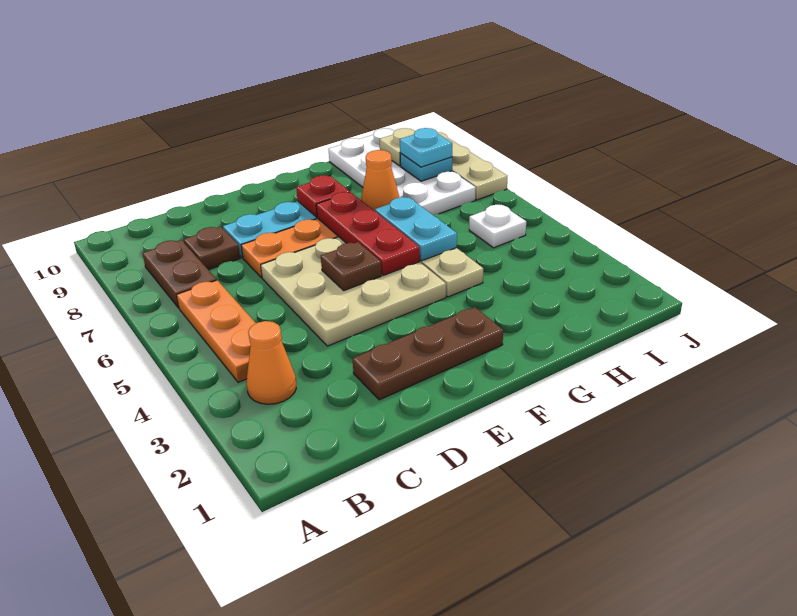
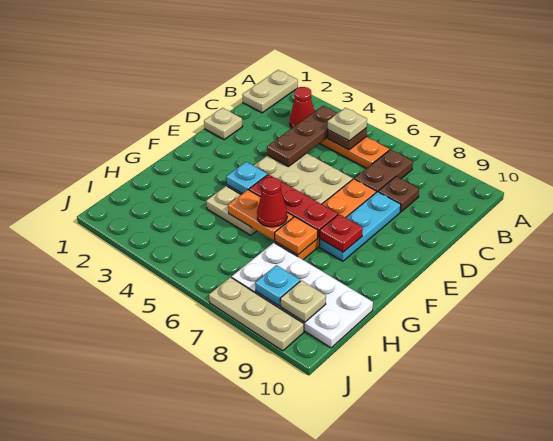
none -> tan 1x2 plate [242,70,298,113]
orange 1x1 cone [246,321,296,404] -> red 1x1 cone [290,87,315,128]
none -> tan 1x1 plate [328,108,367,141]
brown 1x2 plate [142,240,216,308] -> brown 1x2 plate turned to [355,149,413,192]
none -> tan 1x1 plate [204,108,243,140]
brown 1x3 plate [352,307,503,400] -> brown 1x3 plate moved to [267,106,337,167]
brown 1x1 plate [321,242,382,291] -> brown 1x1 plate moved to [328,128,367,150]
cyan 1x2 plate [375,197,457,261] -> orange 1x2 plate [228,190,293,240]
none -> red 1x1 cone [257,177,287,227]
orange 1x1 cone [361,150,400,211] -> orange 1x1 plate [275,217,318,255]
white 1x1 plate [469,205,526,248] -> none
cyan 1x1 plate [400,128,452,167] -> cyan 1x1 plate moved to [227,162,267,194]

